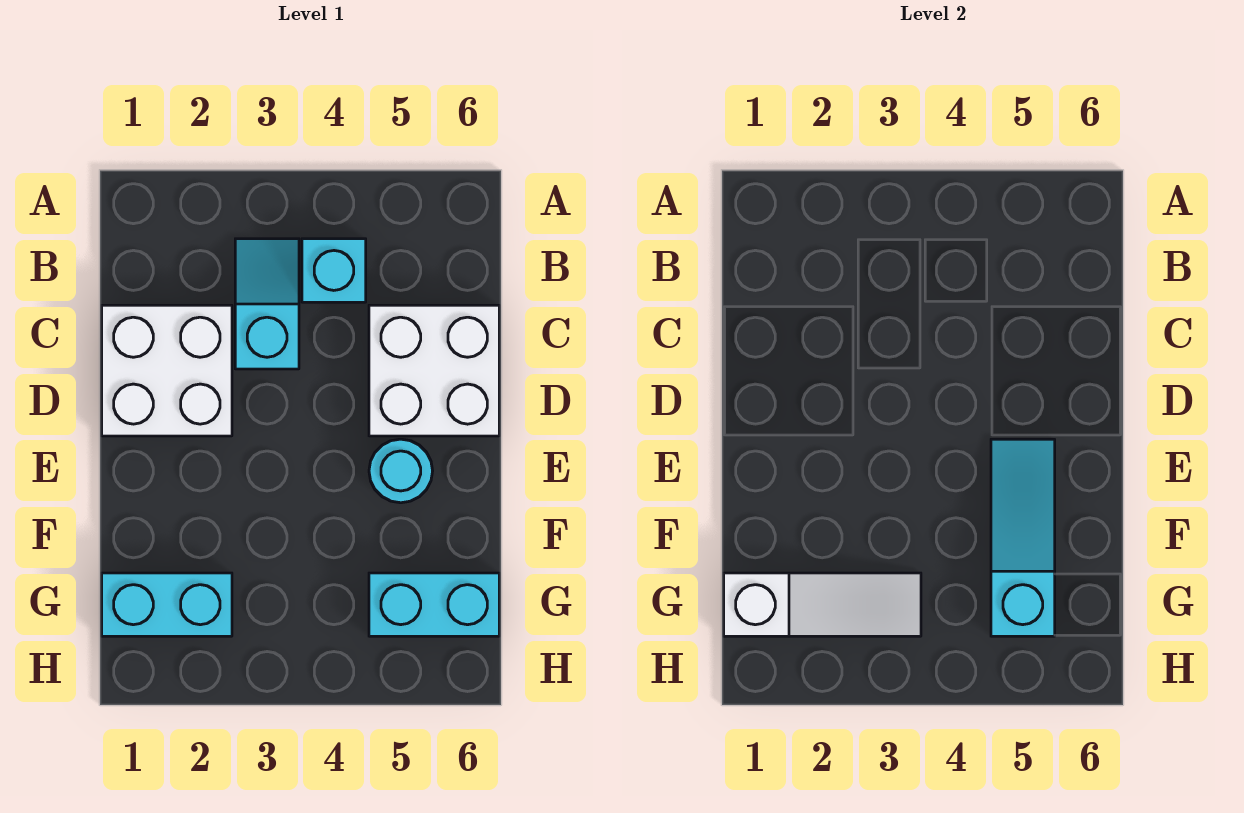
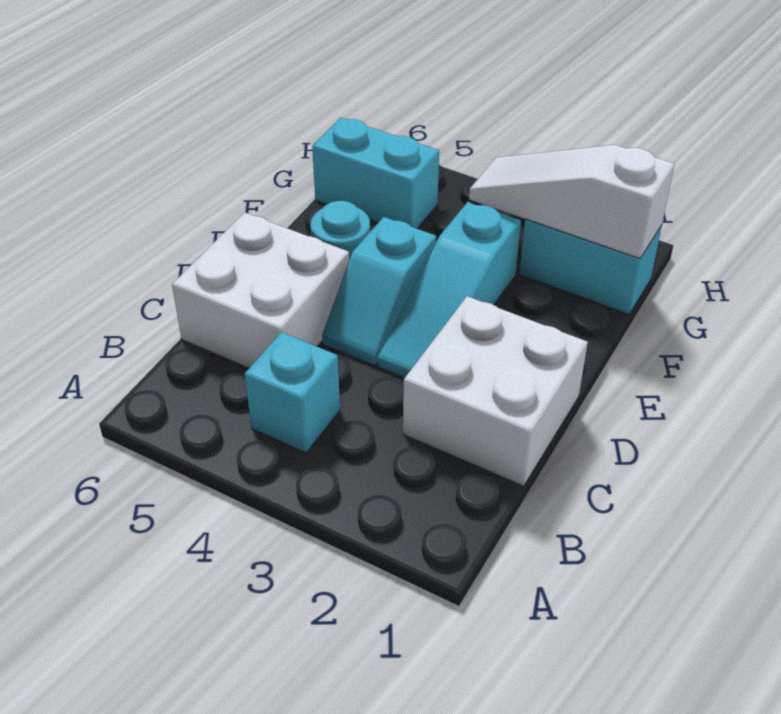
cyan 1x2 slope [235,239,299,369] -> cyan 1x2 slope moved to [322,217,436,366]
cyan 1x3 slope [991,439,1055,636] -> cyan 1x3 slope moved to [378,202,521,378]

